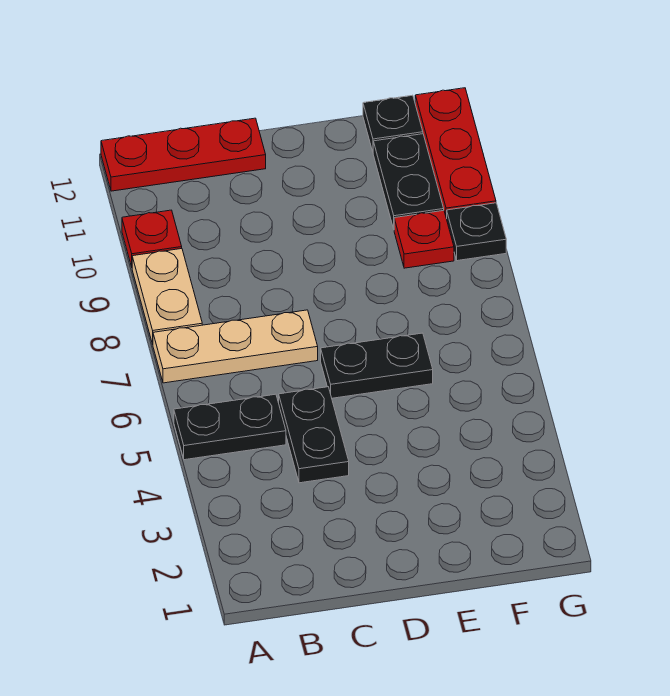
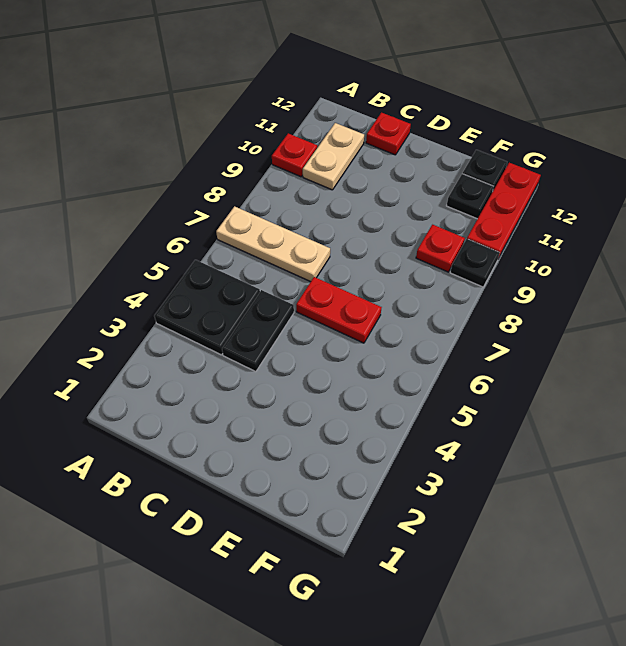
black 1x2 plate [174,394,286,460] -> black 2x2 plate [154,260,260,355]
tan 1x2 plate [132,249,202,344] -> tan 1x2 plate moved to [303,123,364,190]
red 1x3 plate [101,118,266,191] -> red 1x1 plate [366,113,411,155]
black 1x2 plate [321,333,433,398] -> red 1x2 plate [296,277,382,343]
black 1x2 plate [373,134,444,229] -> black 1x1 plate [447,174,494,219]

